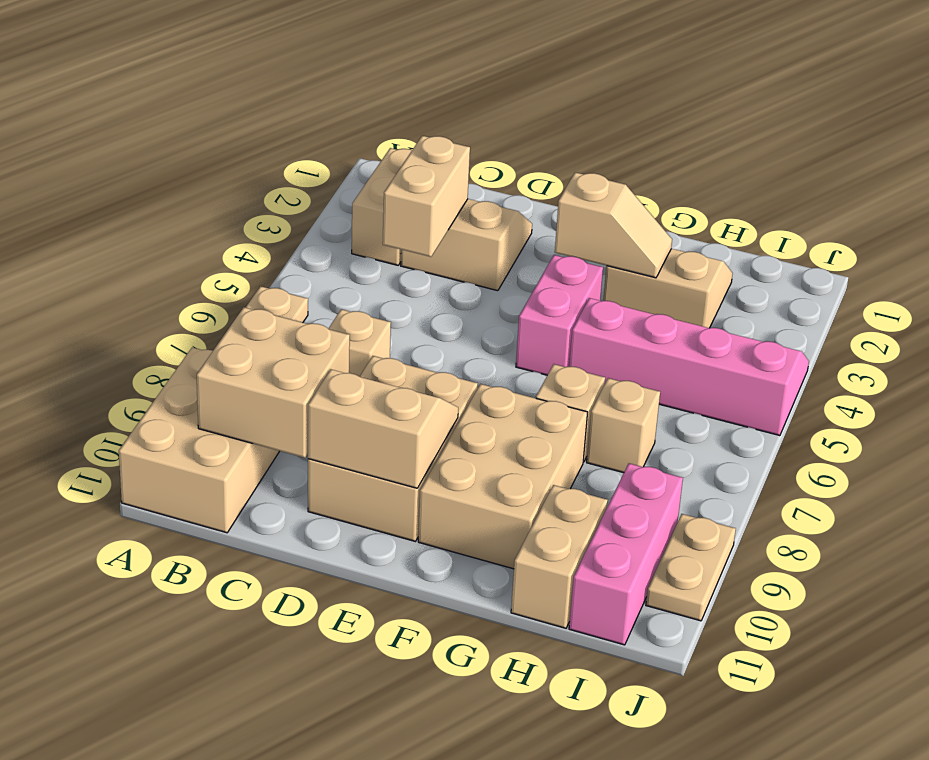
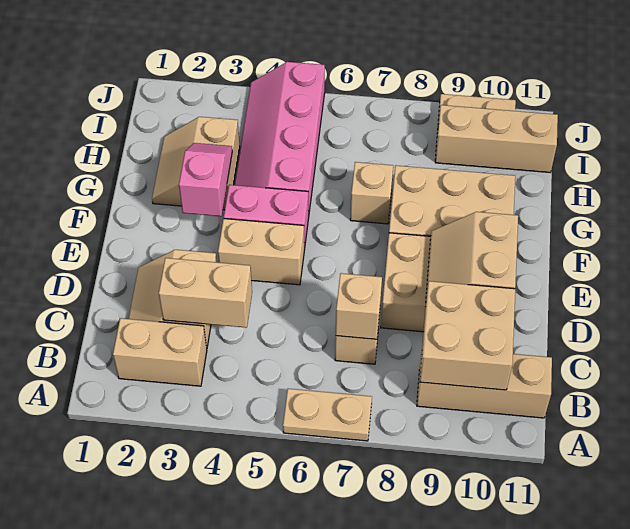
tan 2x3 brick [119,347,279,533] -> tan 1x3 brick [417,354,552,418]
tan 1x2 slope [555,172,672,278] -> pink 1x2 slope [179,143,232,216]
tan 1x1 brick [587,378,660,473] -> tan 1x1 brick moved to [336,273,382,339]
tan 1x2 brick [511,485,608,628] -> tan 1x2 brick moved to [218,219,304,285]
pink 1x3 brick [569,463,683,645] -> tan 1x3 brick [435,105,558,172]

